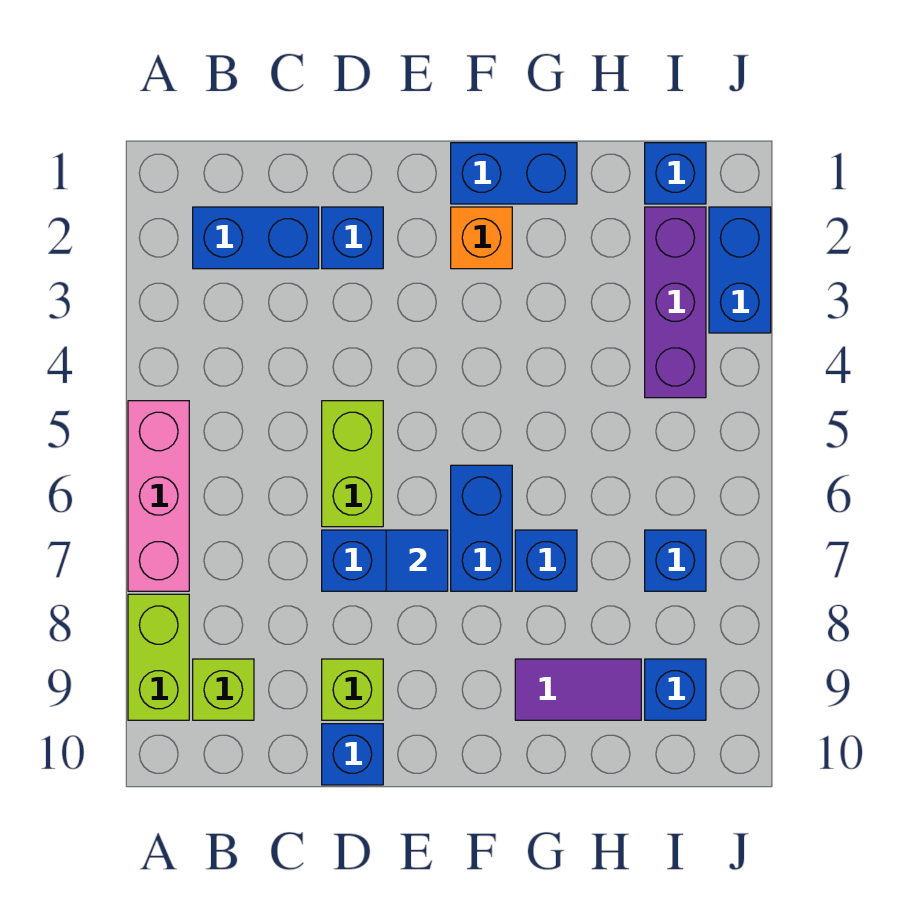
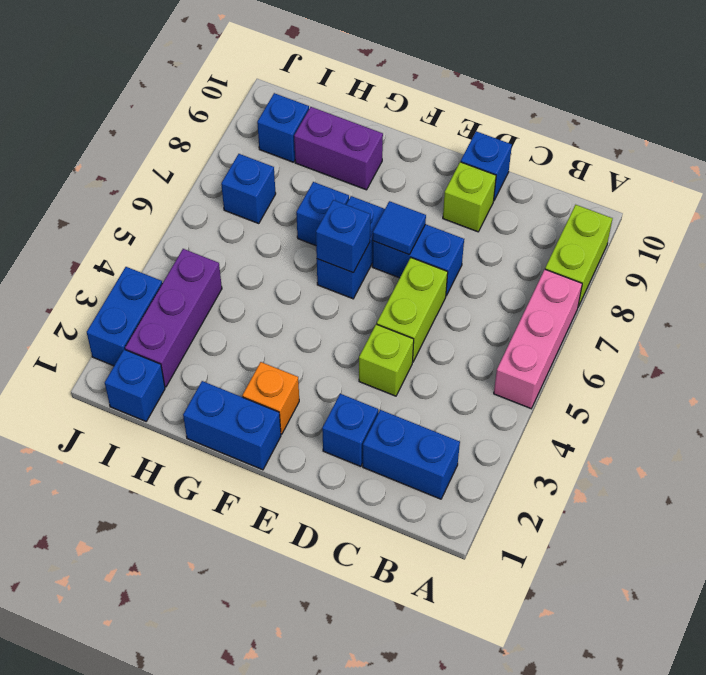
lime 1x1 brick [193,659,254,720] -> lime 1x1 brick moved to [359,324,414,396]
none -> blue 1x1 brick [316,200,370,273]
purple 1x2 tile [515,659,641,720] -> purple 1x2 brick [294,107,383,190]

